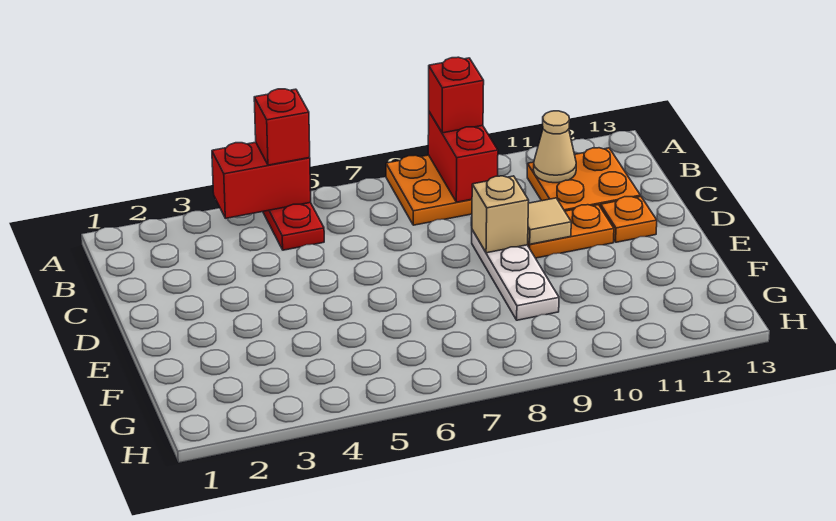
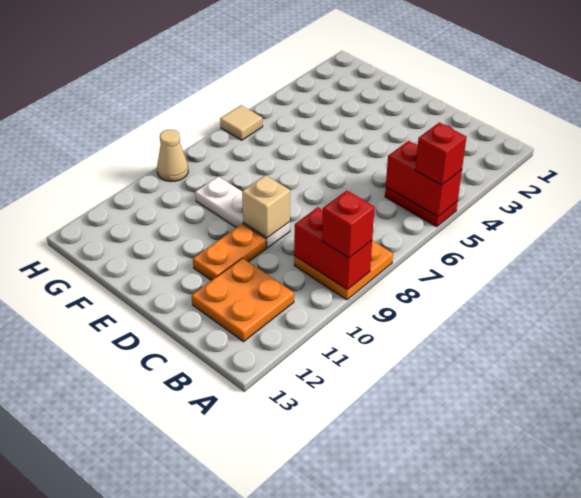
red 1x2 brick [212,142,311,218] -> red 1x2 brick turned to [386,141,462,217]
tan 1x1 cone [533,111,576,183] -> tan 1x1 cone moved to [157,130,188,182]
tan 1x1 tile [528,198,571,244] -> tan 1x1 tile moved to [220,105,263,140]
orange 1x1 plate [601,197,657,242] -> none

